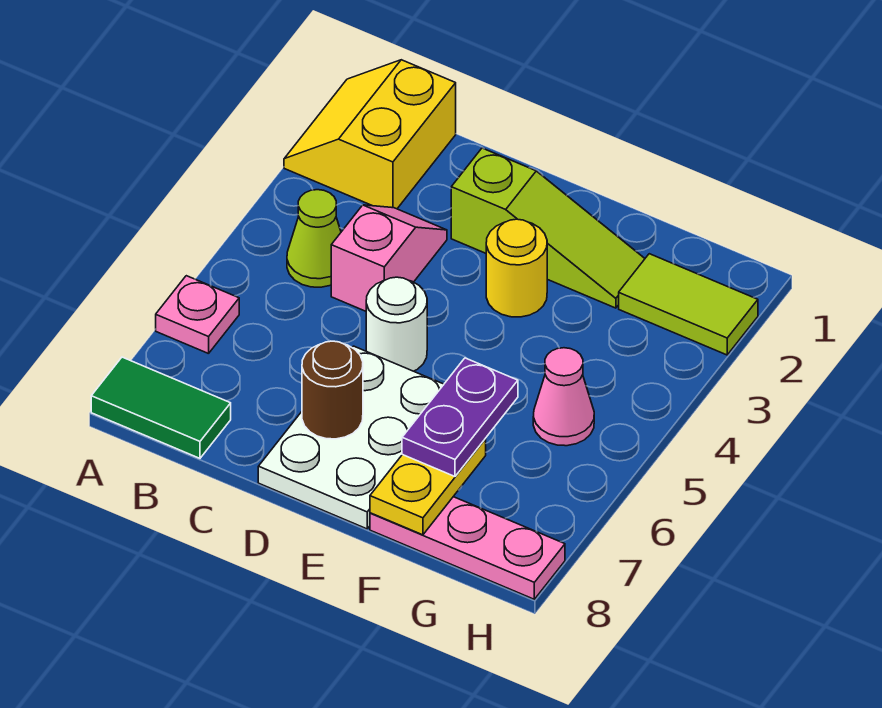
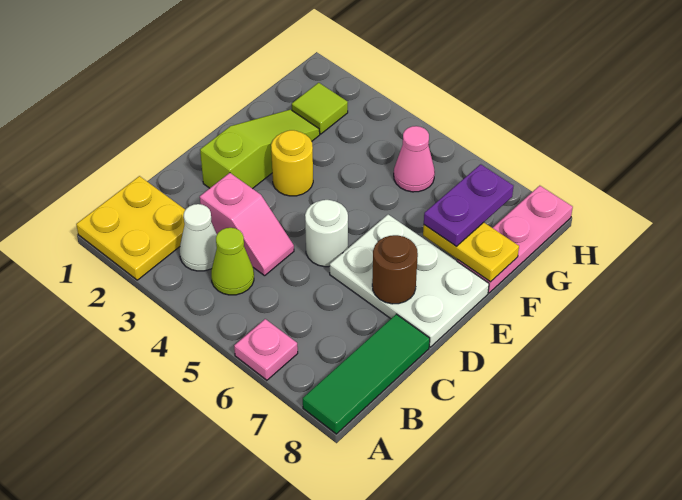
yellow 2x2 slope [284,60,456,209] -> yellow 2x2 plate [76,176,185,280]
green 1x2 tile [91,357,231,458] -> green 1x3 tile [303,314,430,434]
none -> white 1x1 cone [180,204,217,271]
pink 1x2 slope [331,205,447,311] -> pink 1x2 slope turned to [200,173,294,276]
purple 1x2 plate [402,358,518,476] -> purple 1x2 plate turned to [424,164,513,246]
lime 1x2 tile [619,254,758,355] -> lime 1x1 tile [292,83,348,134]

